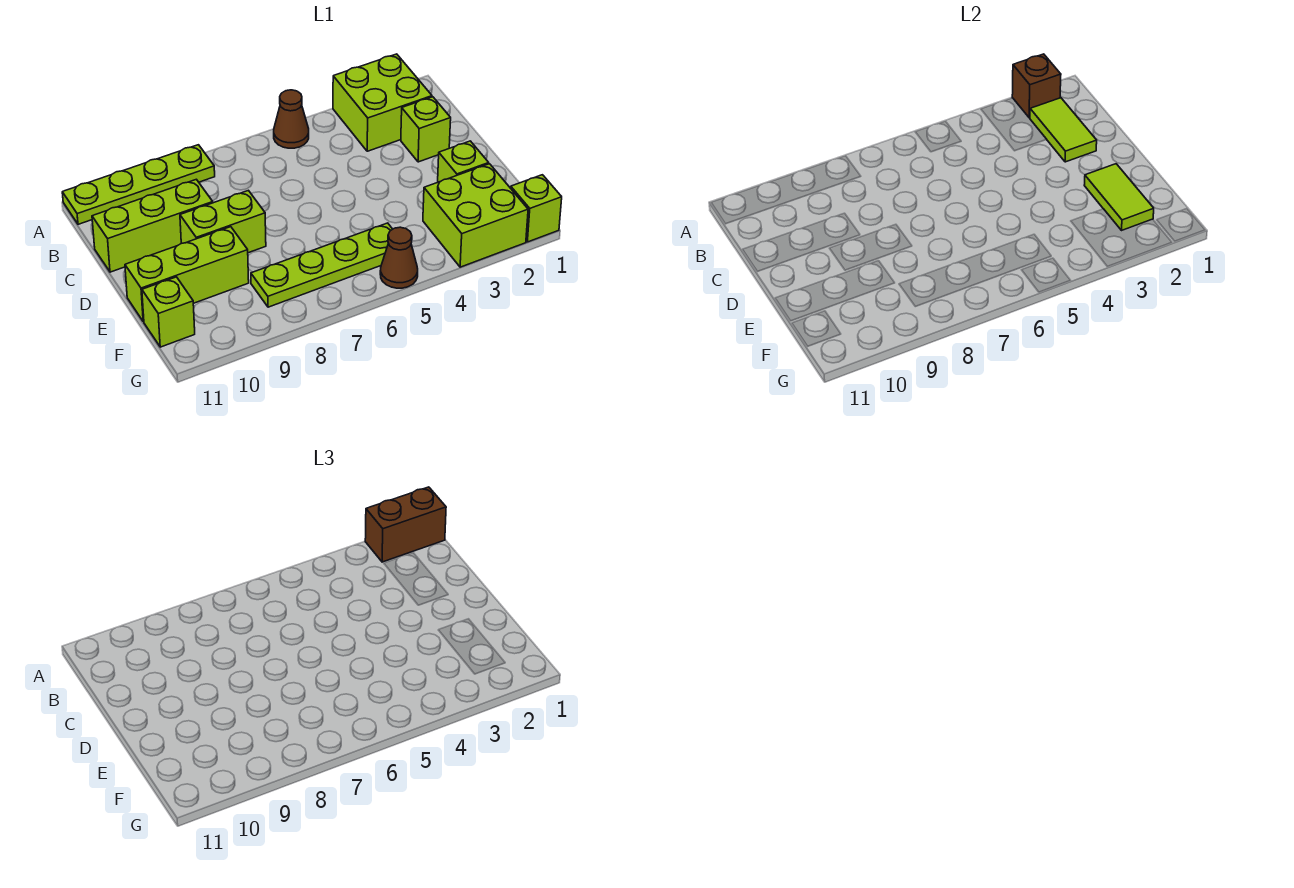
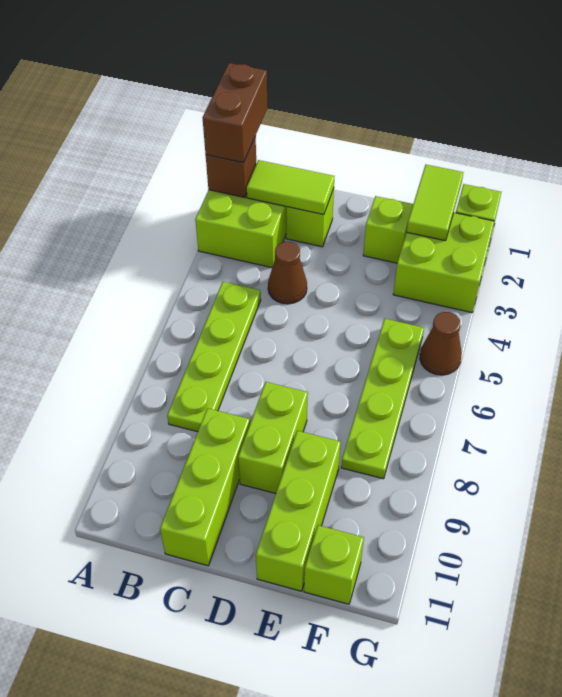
brown 1x1 cone [274,90,309,148] -> brown 1x1 cone moved to [268,242,307,304]
lime 1x4 plate [62,145,215,224] -> lime 1x4 plate moved to [167,282,261,432]
lime 1x2 tile [1084,164,1154,230] -> lime 1x2 tile turned to [407,165,463,241]

